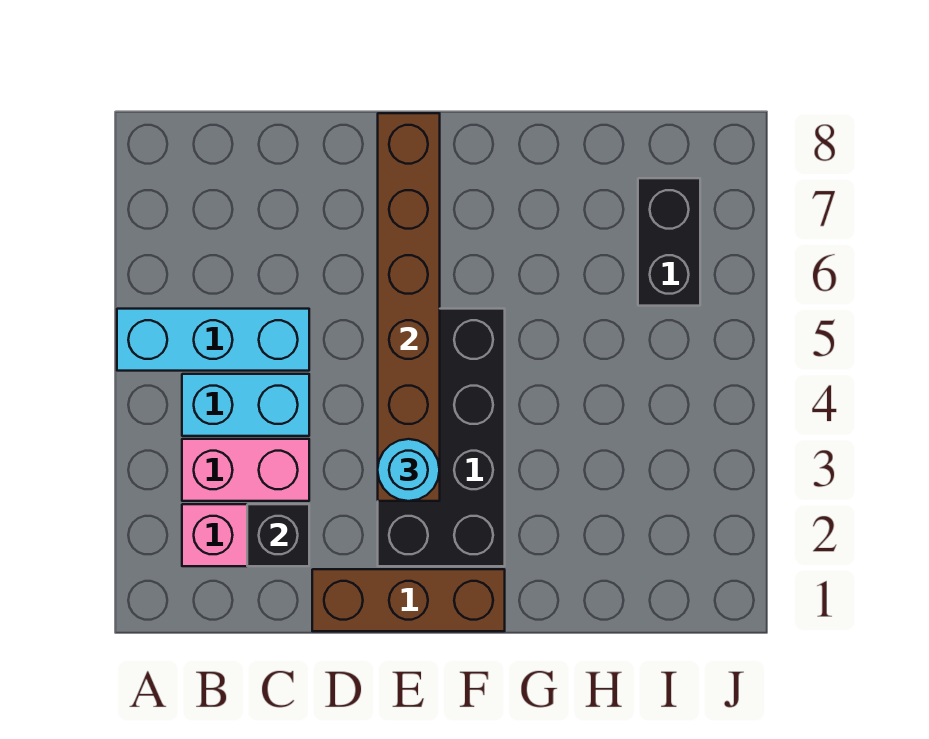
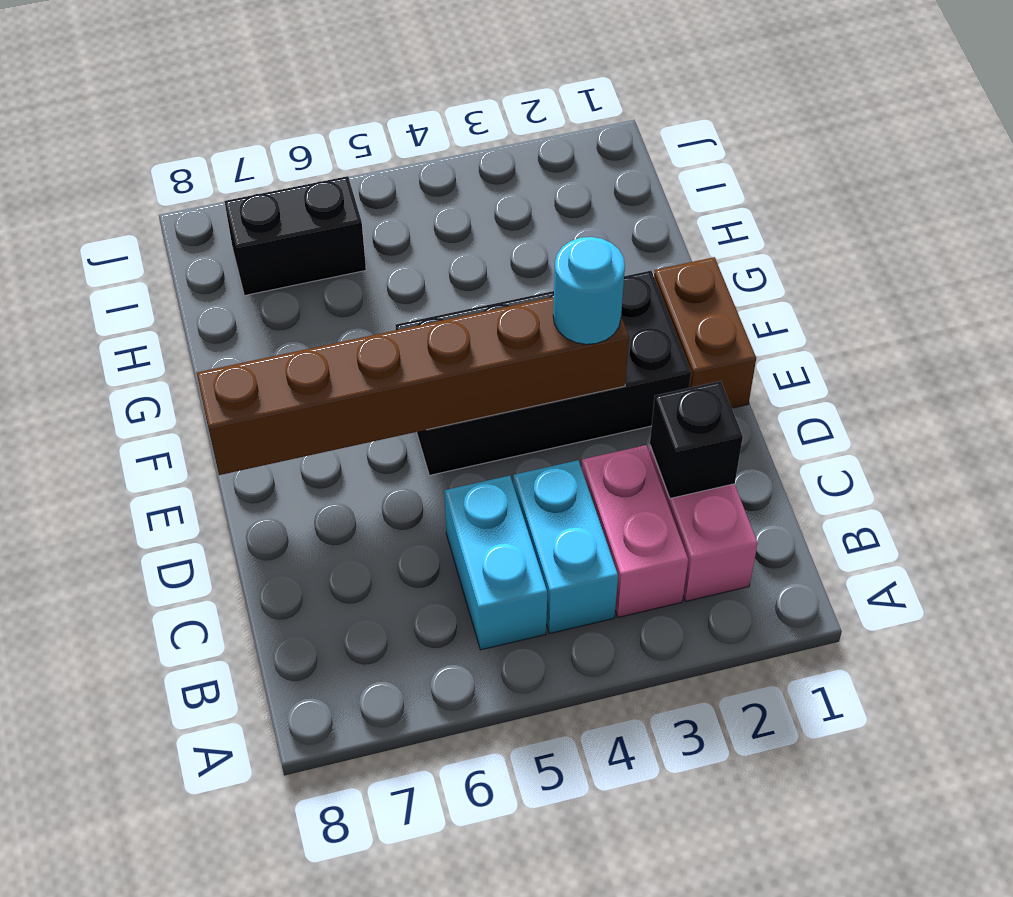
cyan 1x3 brick [117,309,309,371] -> cyan 1x2 brick [444,476,547,650]
brown 1x3 brick [312,569,505,631] -> brown 1x2 brick [654,257,756,408]

